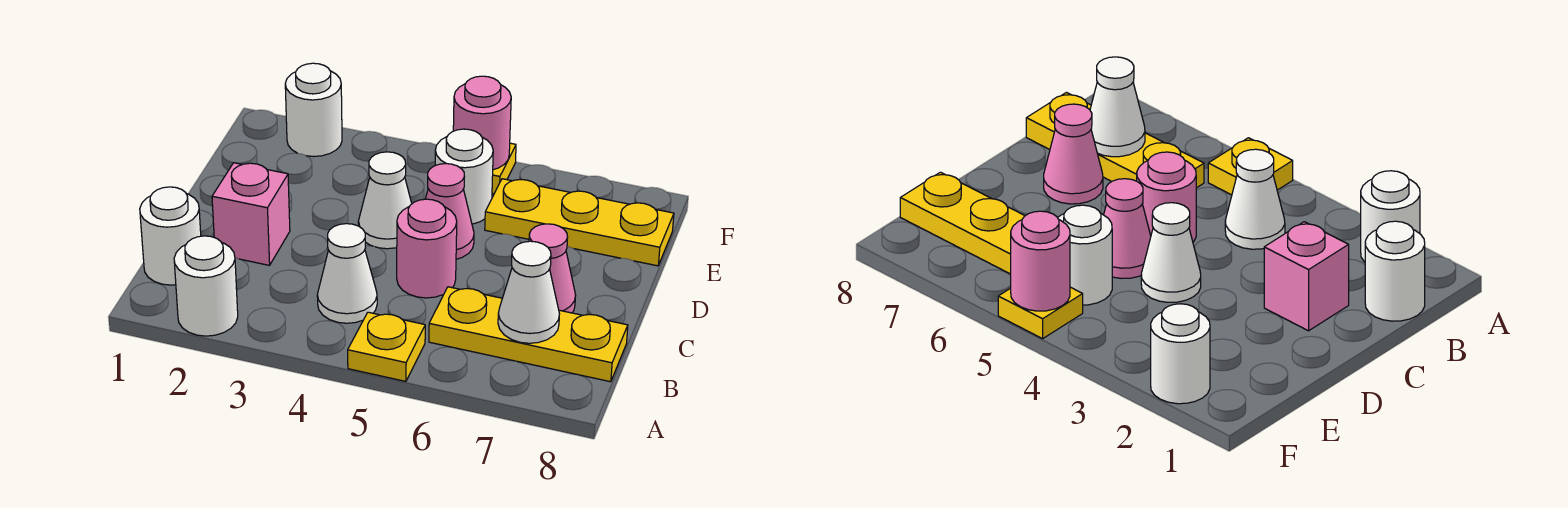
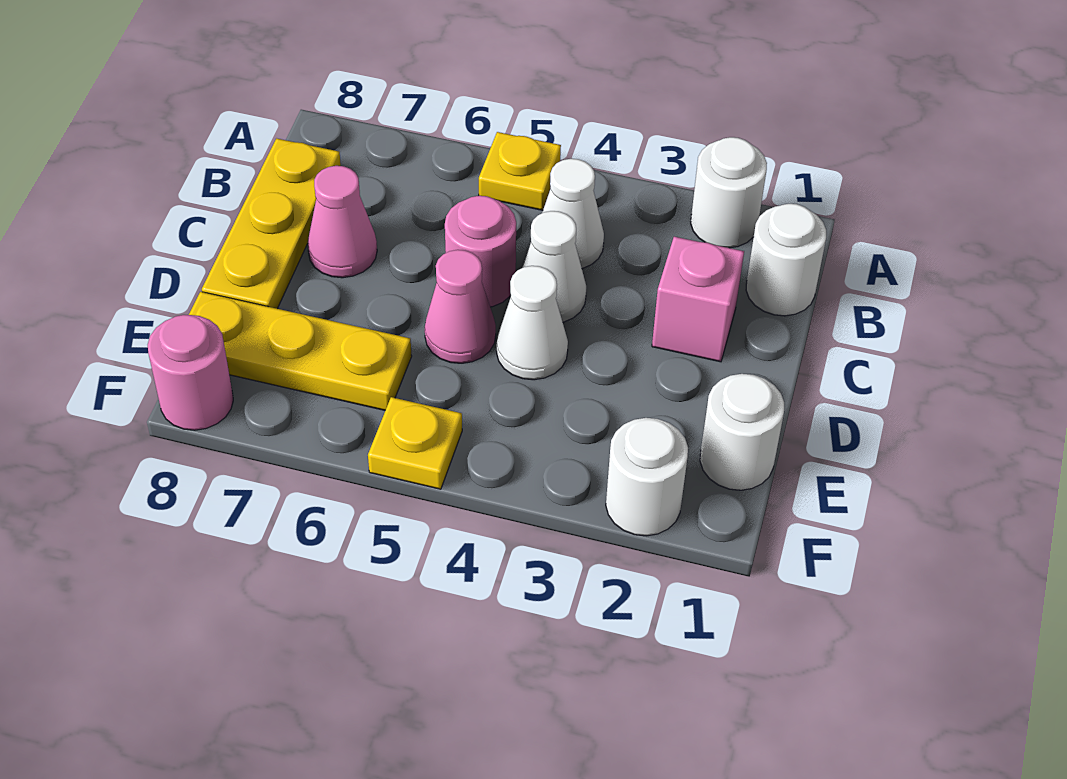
yellow 1x3 plate [429,287,628,382] -> yellow 1x3 plate turned to [202,138,341,309]
white 1x1 cone [498,241,559,343] -> white 1x1 cone moved to [522,211,586,322]
white 1x1 round brick [435,129,493,224] -> white 1x1 round brick moved to [700,374,784,490]
pink 1x1 round brick [453,76,511,170] -> pink 1x1 round brick moved to [148,315,233,430]

